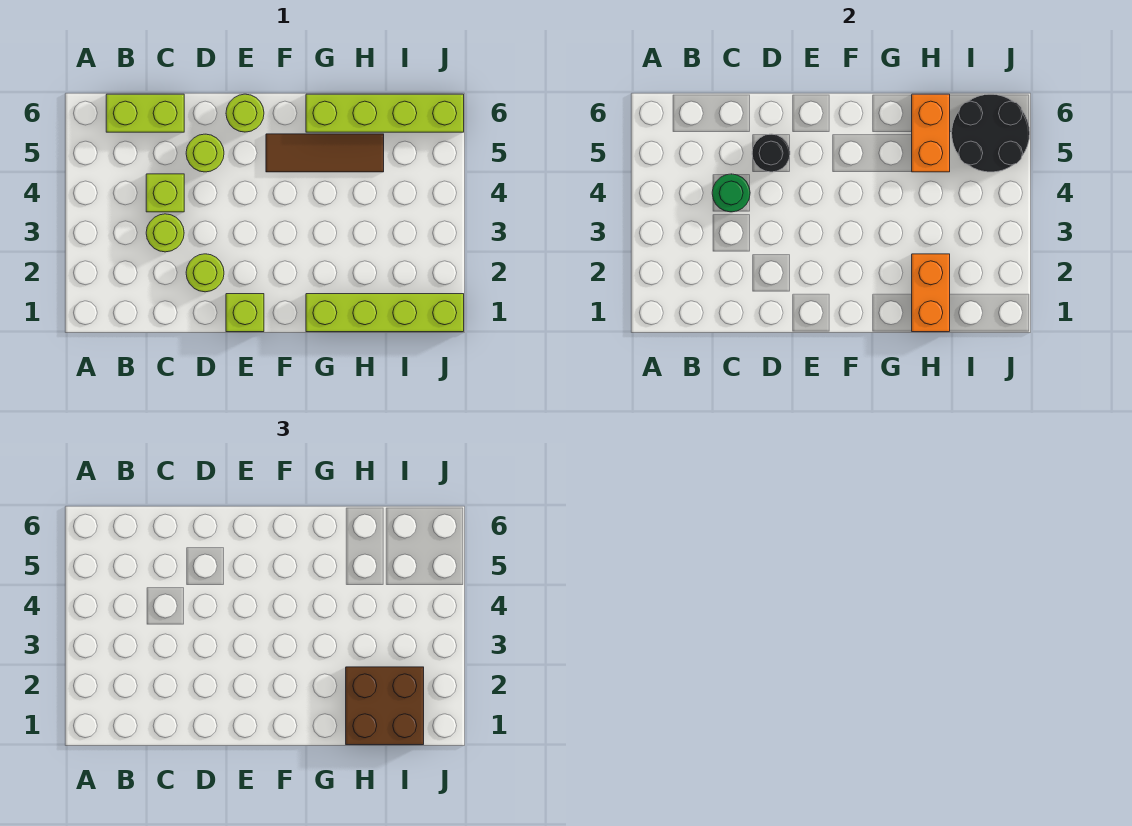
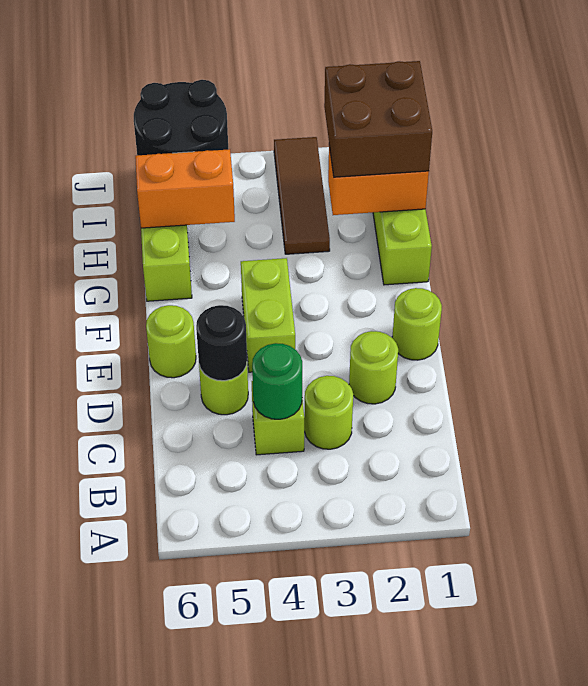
lime 1x2 brick [106,94,184,132] -> lime 1x2 brick moved to [241,258,295,372]
lime 1x1 brick [226,294,264,332] -> lime 1x1 round brick [392,288,442,360]
brown 1x3 tile [266,134,384,172] -> brown 1x3 tile moved to [274,137,330,254]

